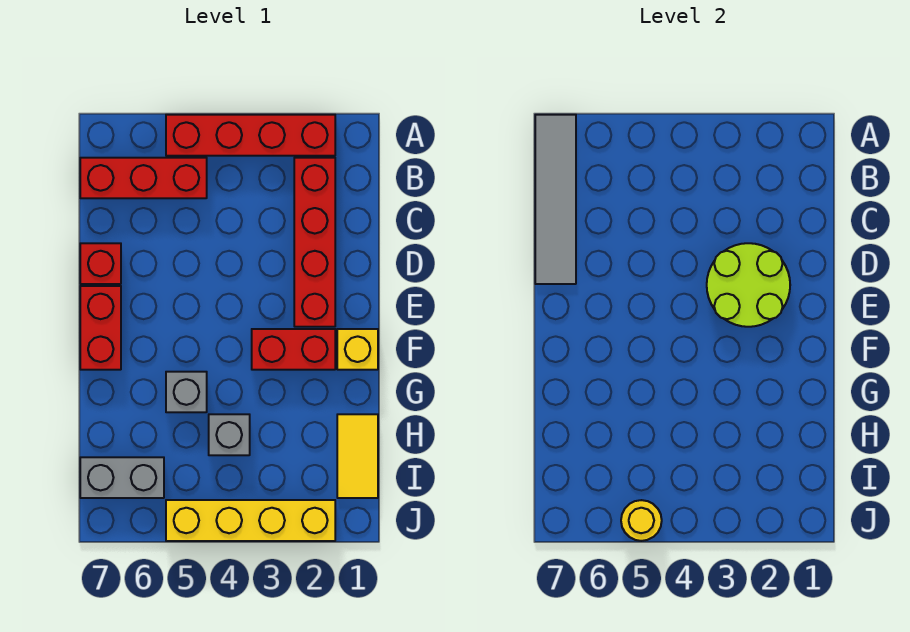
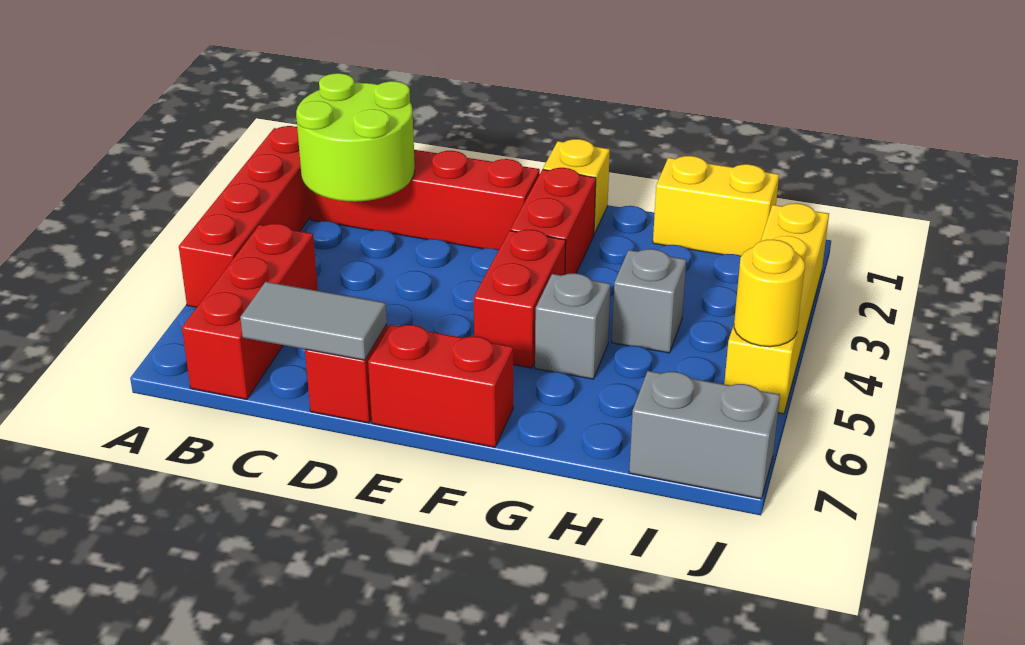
grey 1x4 tile [535,115,576,284] -> grey 1x2 tile [240,282,387,360]
lime 2x2 round brick [707,243,790,327] -> lime 2x2 round brick moved to [296,73,415,202]
none -> red 1x2 brick [474,230,566,368]
yellow 1x2 tile [337,414,378,498] -> yellow 1x2 brick [653,156,779,256]
grey 1x2 brick [80,457,164,498] -> grey 1x2 brick turned to [629,371,780,499]

